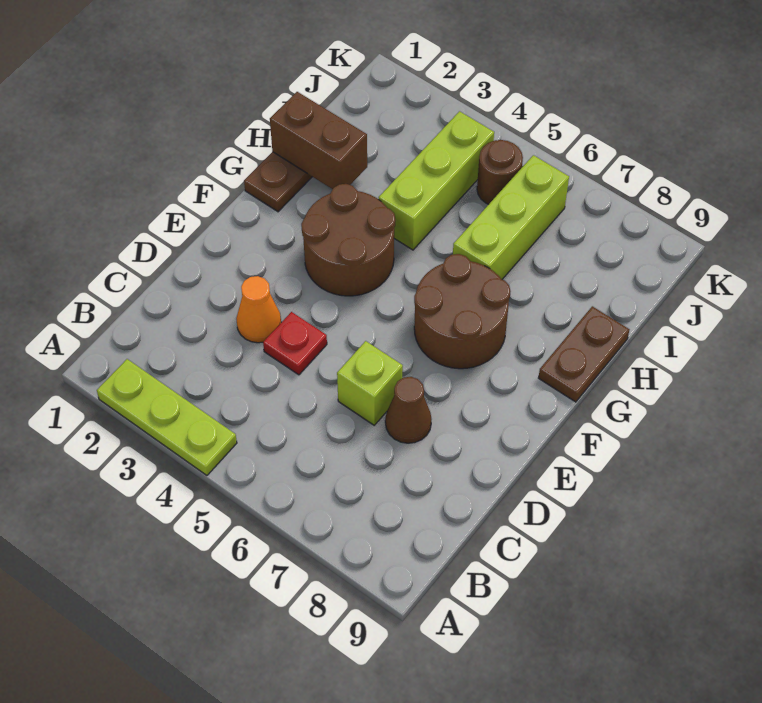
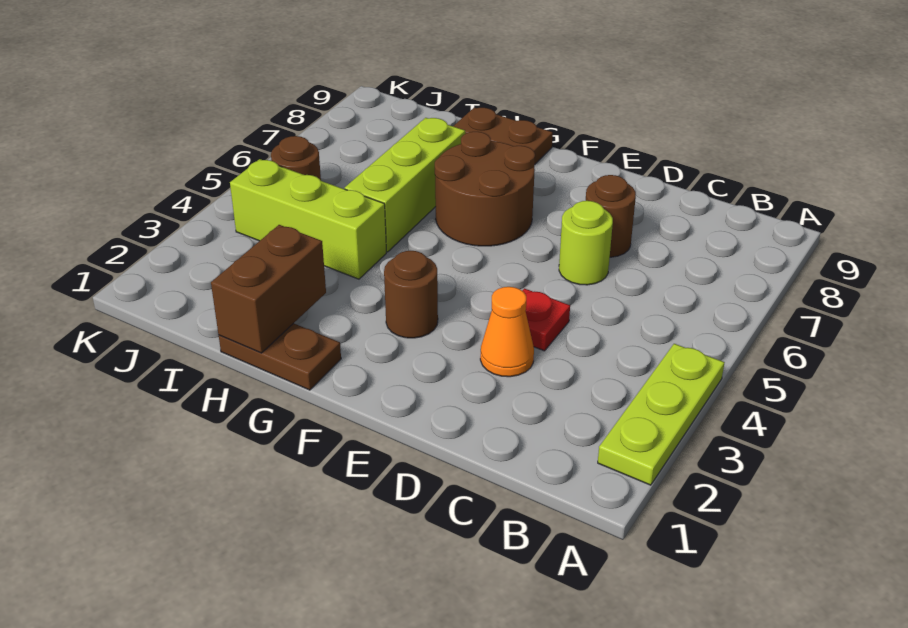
lime 1x1 brick [337,341,403,425] -> lime 1x1 round brick [559,201,613,285]
brown 1x1 cone [385,377,431,443] -> brown 1x1 round brick [586,175,636,257]
brown 2x2 round brick [301,184,395,296] -> brown 1x1 round brick [384,251,438,338]
lime 1x3 brick [453,155,569,279] -> lime 1x3 brick turned to [345,118,465,252]

